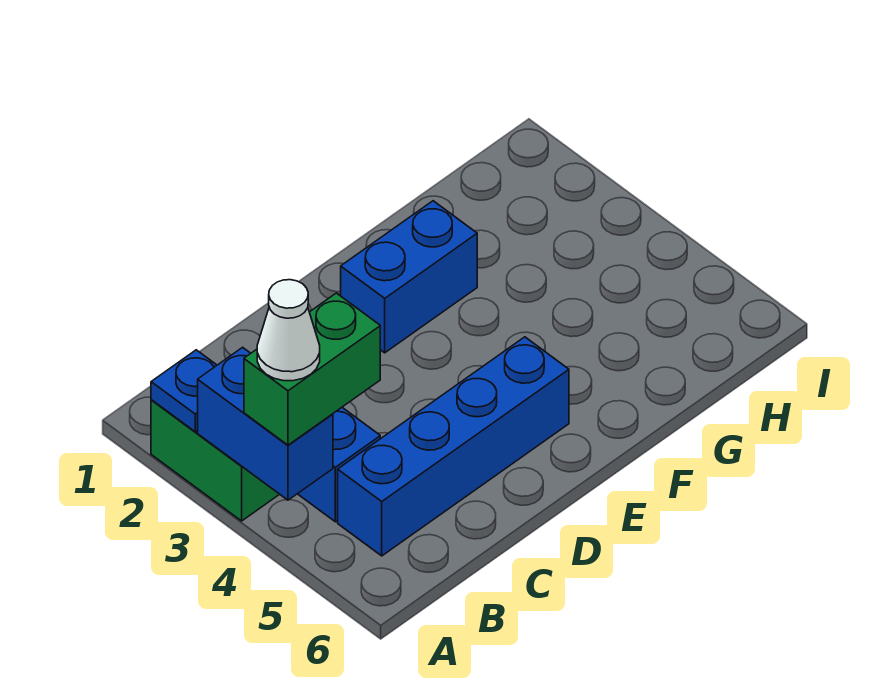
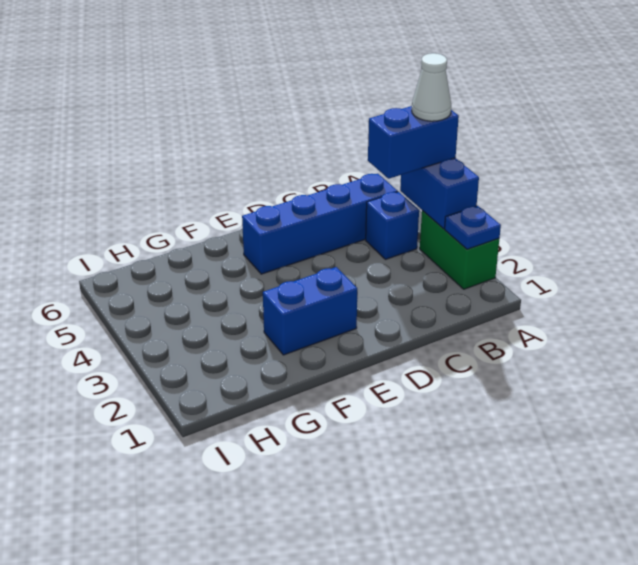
green 1x2 brick [244,293,380,445] -> blue 1x2 brick [368,106,459,179]

